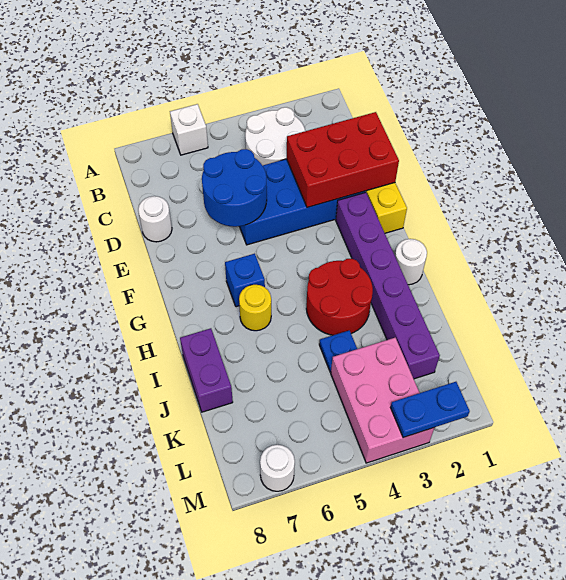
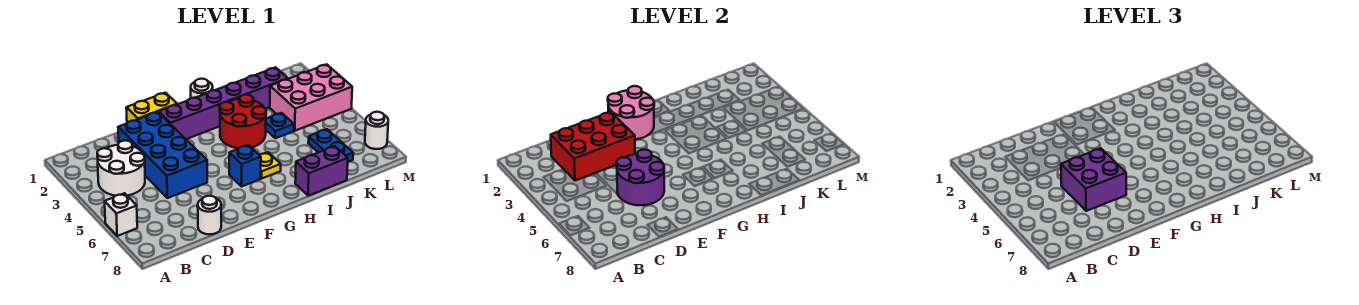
red 2x3 brick [287,112,399,208] -> red 2x3 brick turned to [551,112,635,181]
blue 2x2 round brick [202,149,267,227] -> purple 2x2 round brick [617,149,664,205]
none -> purple 2x2 brick [1061,148,1126,211]
none -> pink 2x2 round brick [608,86,654,139]
yellow 1x1 round brick [239,285,271,331] -> yellow 1x1 plate [260,152,281,178]
blue 1x2 plate [391,382,470,437] -> blue 1x2 plate moved to [308,129,353,162]

